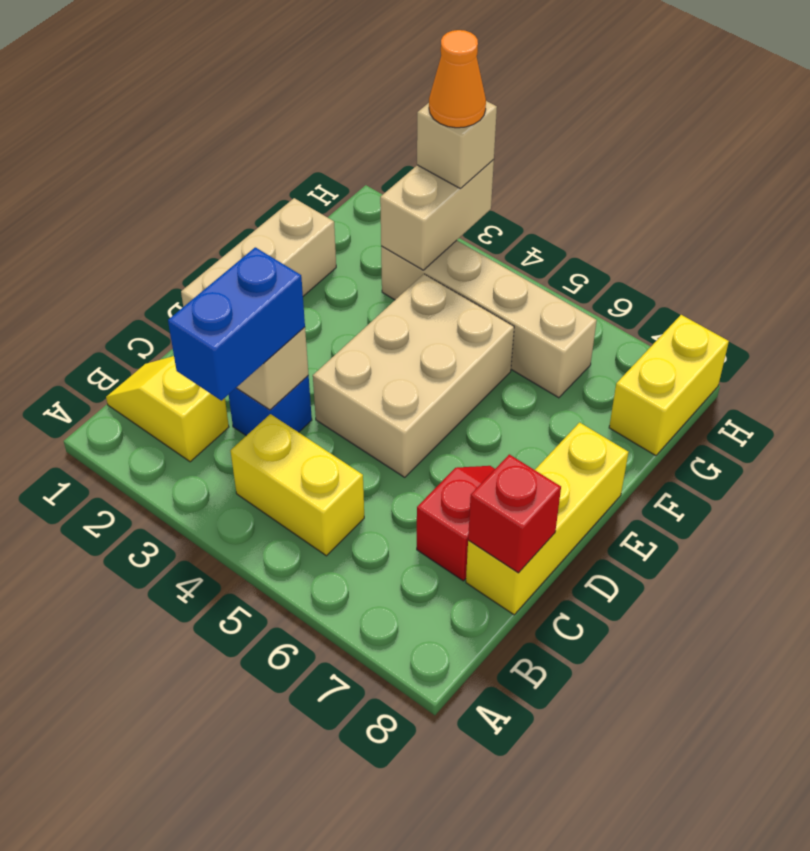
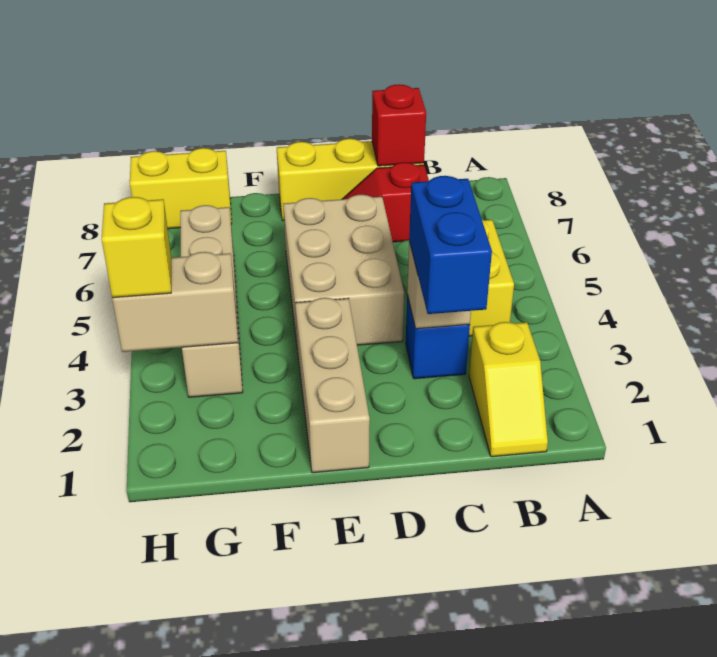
blue 1x2 brick [168,247,305,401] -> blue 1x2 brick turned to [409,176,492,314]
tan 1x3 brick [181,198,336,307] -> tan 1x3 brick turned to [295,298,370,473]
tan 2x3 brick [313,274,514,477] -> tan 2x3 brick turned to [283,195,404,345]
tan 1x1 brick [417,101,497,188] -> yellow 1x1 brick [102,197,171,298]
orange 1x1 cone [429,30,486,128] -> none

